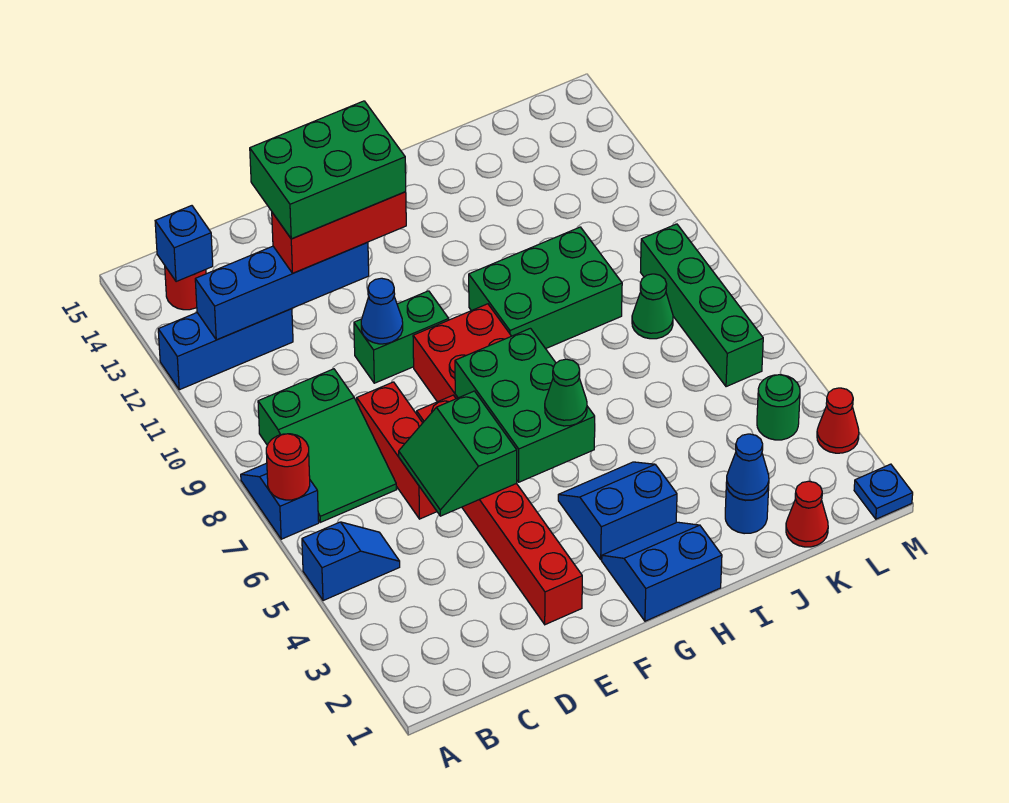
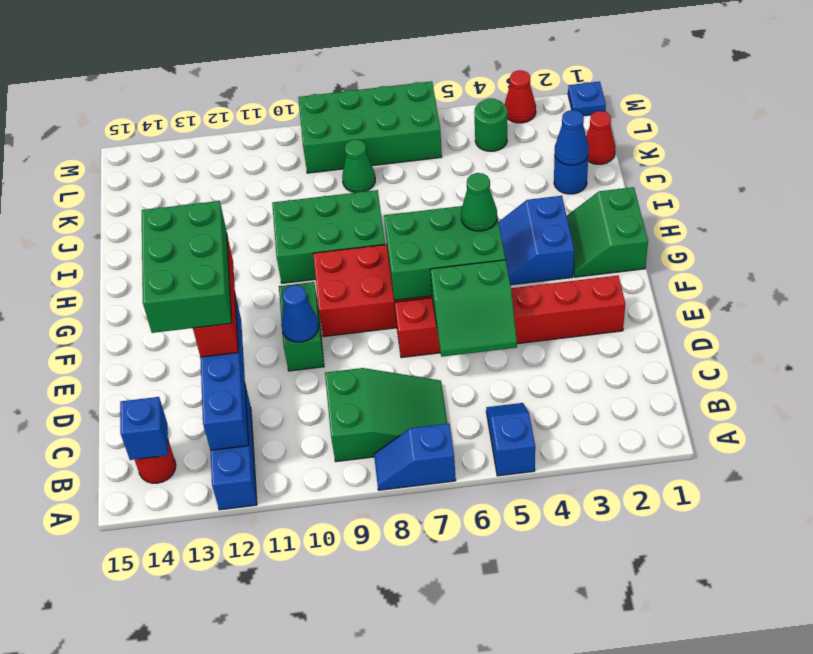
red 1x1 round brick [266,434,310,500] -> none
red 1x3 brick [357,382,437,519] -> none
blue 2x2 slope [602,522,722,621] -> green 2x2 slope [567,187,648,277]
green 2x3 brick [469,227,622,349] -> green 2x3 brick turned to [272,190,385,283]
green 1x4 brick [641,224,763,387] -> green 2x4 brick [298,81,442,173]

